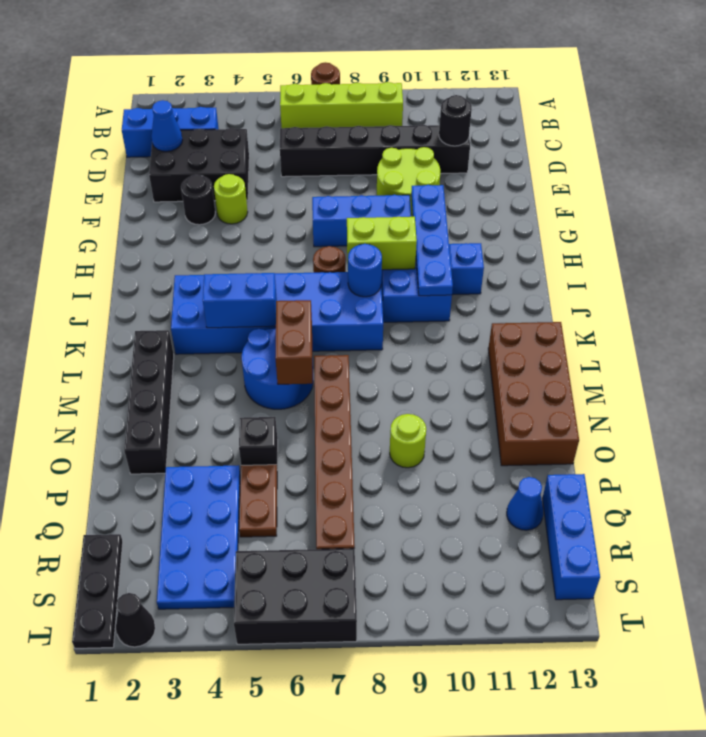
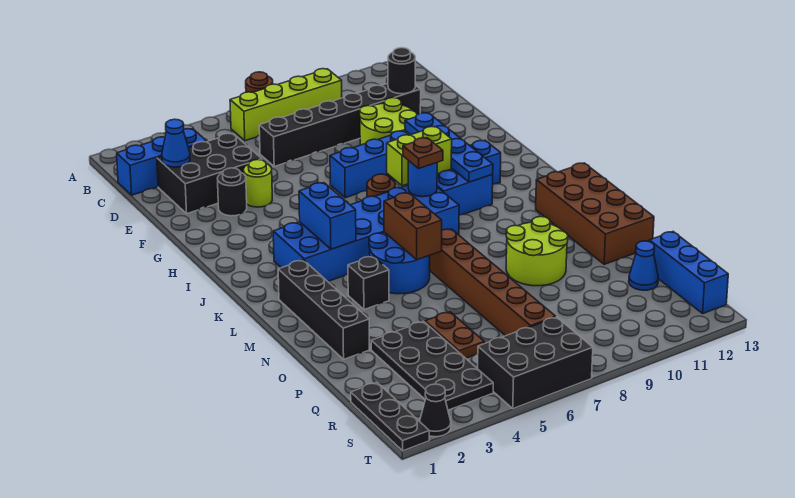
none -> brown 1x1 plate [403,138,443,168]
blue 1x2 brick [203,273,277,328] -> blue 1x2 brick turned to [299,183,356,249]
black 1x1 brick [239,417,278,465] -> black 1x1 brick moved to [348,256,389,310]
lime 1x1 round brick [390,414,426,468] -> lime 2x2 round brick [506,216,568,286]
blue 2x4 plate [157,465,240,609] -> black 2x4 plate [371,321,493,410]

